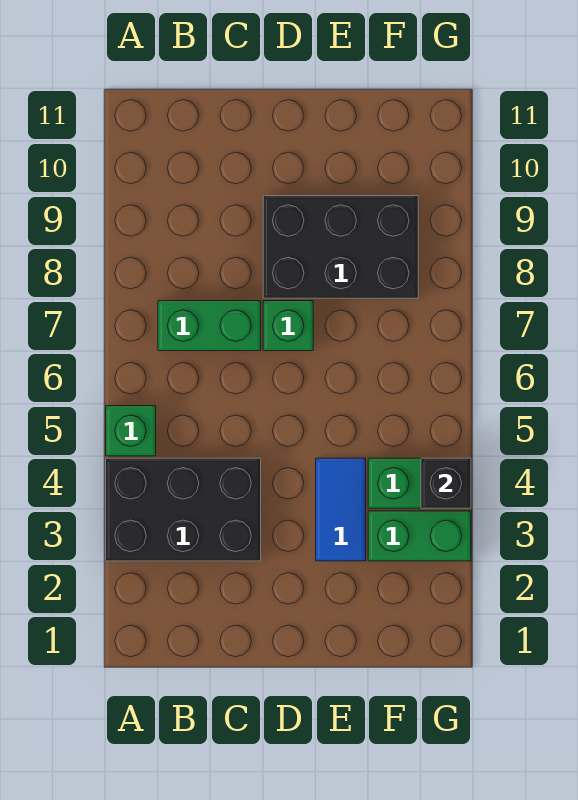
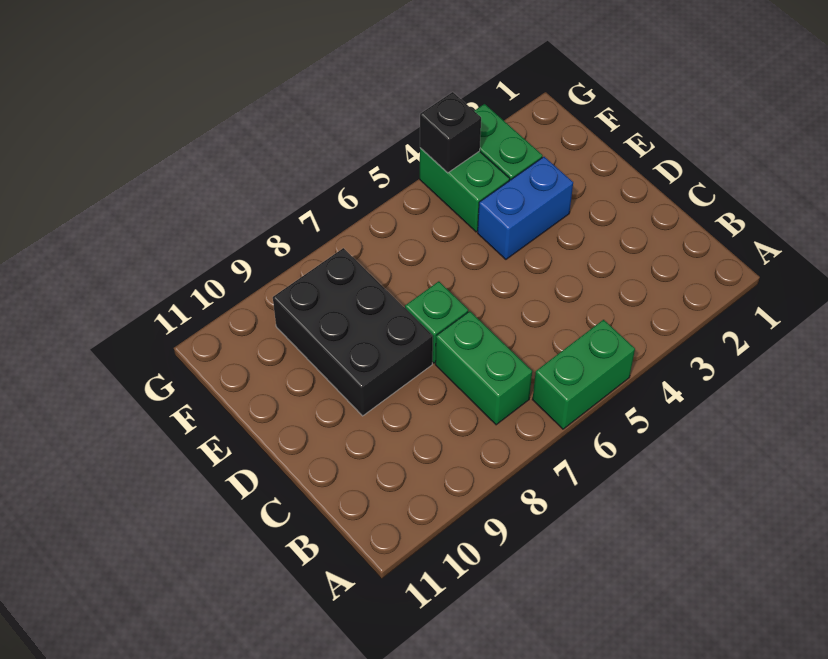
black 2x3 brick [106,458,261,561] -> none
green 1x1 brick [106,406,156,456] -> green 1x2 brick [532,320,635,429]
blue 1x2 tile [316,458,366,561] -> blue 1x2 brick [478,157,573,259]

